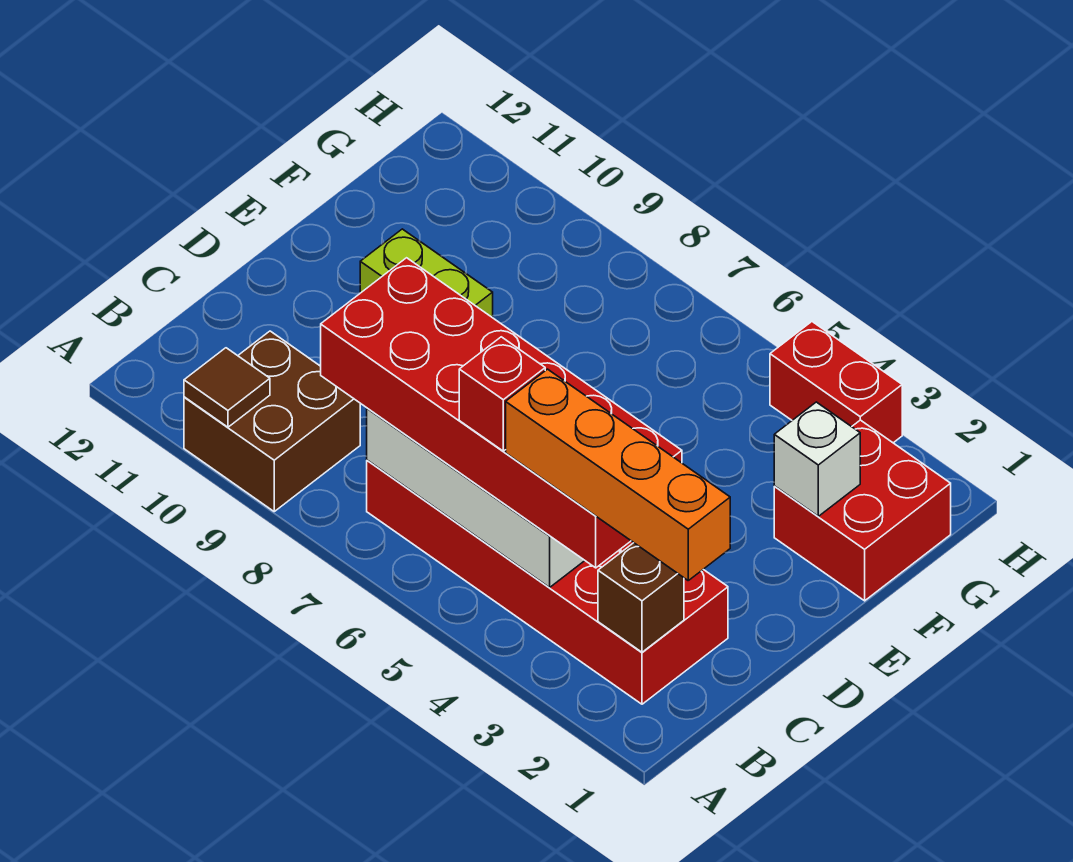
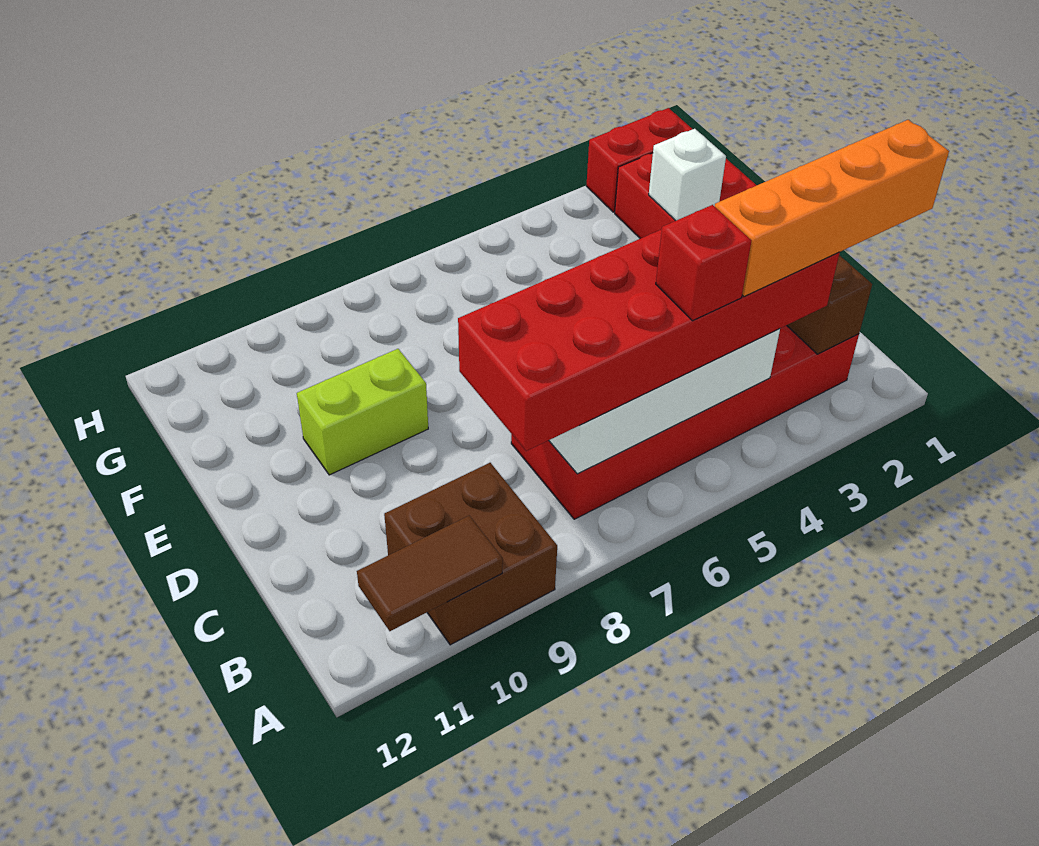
brown 1x1 tile [184,348,270,427] -> brown 1x2 tile [357,516,503,631]
red 1x2 brick [770,322,902,443] -> red 1x2 brick moved to [586,108,692,212]

